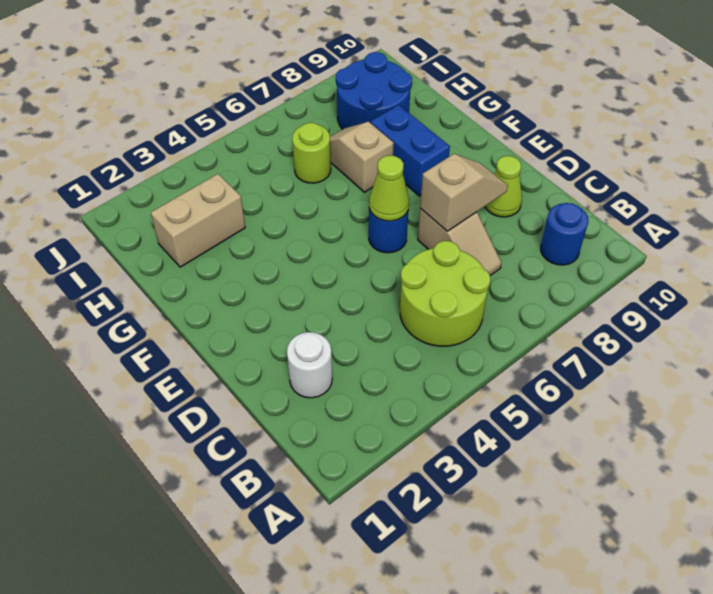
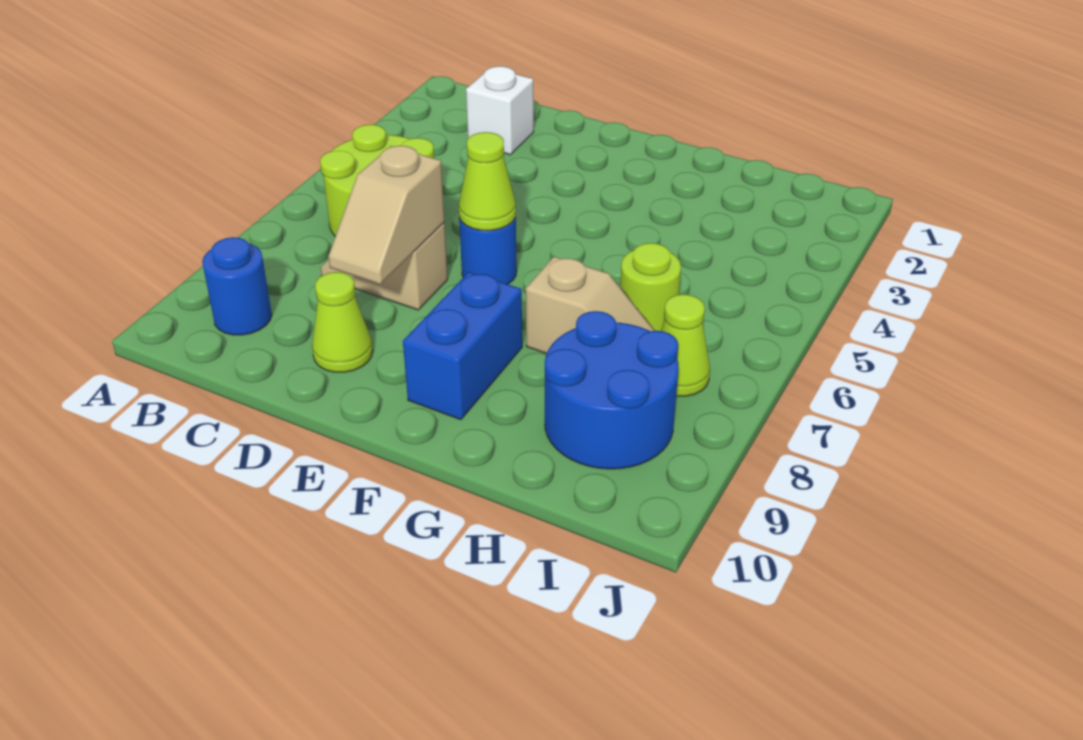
white 1x1 round brick [287,332,332,398] -> white 1x1 brick [466,66,534,155]
blue 1x2 brick [371,105,450,196] -> blue 1x2 brick turned to [403,272,522,420]
tan 1x2 brick [151,174,245,267] -> none
none -> lime 1x1 cone [661,294,710,396]

